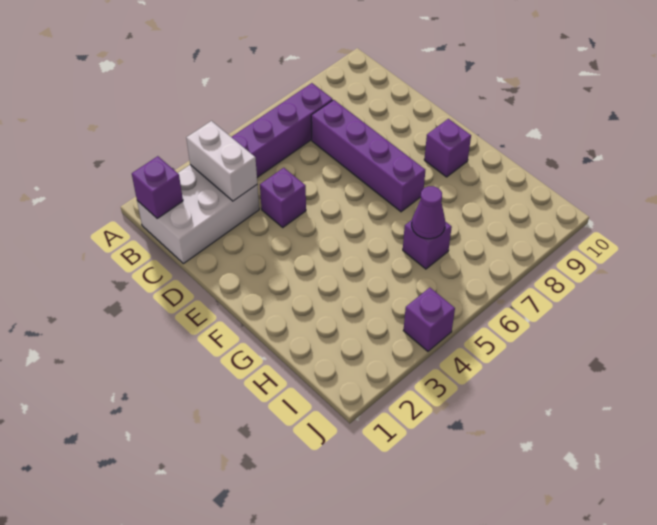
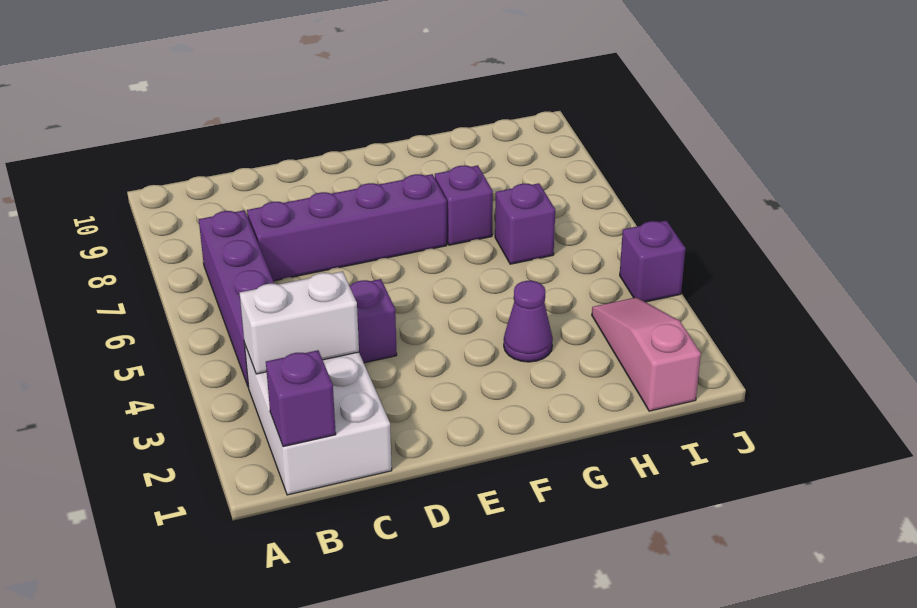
purple 1x1 brick [424,119,471,177] -> purple 1x1 brick moved to [435,165,493,245]
purple 1x1 cone [412,186,445,239] -> purple 1x1 cone moved to [504,281,553,362]
none -> pink 1x3 slope [592,297,701,411]

